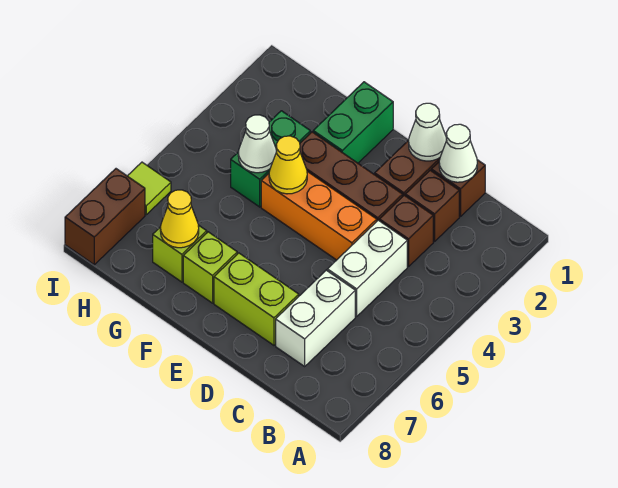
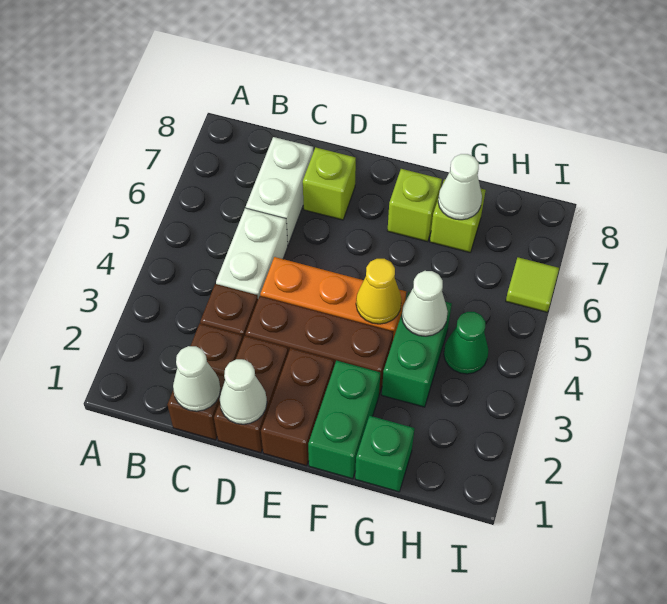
lime 1x2 brick [214,253,299,345] -> lime 1x1 brick [303,147,356,220]
none -> green 1x1 brick [355,416,415,492]
yellow 1x1 cone [160,190,199,248] -> white 1x1 cone [438,154,482,220]
none -> green 1x1 cone [444,312,488,374]
brown 1x2 brick [65,169,145,265] -> brown 1x2 brick moved to [261,348,334,466]

